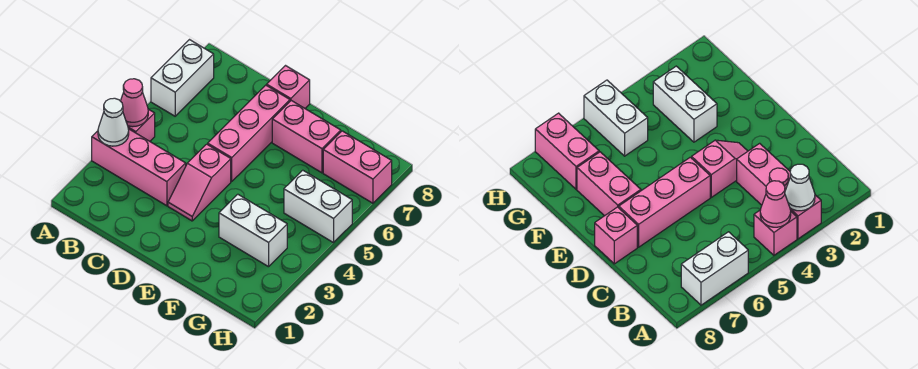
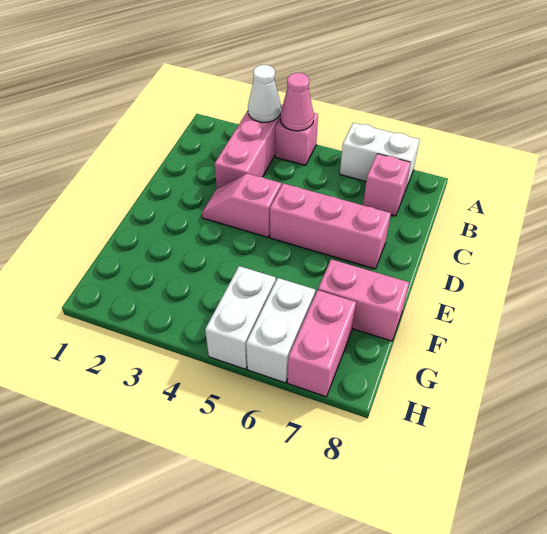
pink 1x1 brick [267,66,310,108] -> pink 1x1 brick moved to [363,154,411,216]
pink 1x2 brick [272,101,341,173] -> pink 1x2 brick turned to [318,259,409,341]
white 1x2 brick [219,194,287,267] -> white 1x2 brick moved to [246,278,315,383]

